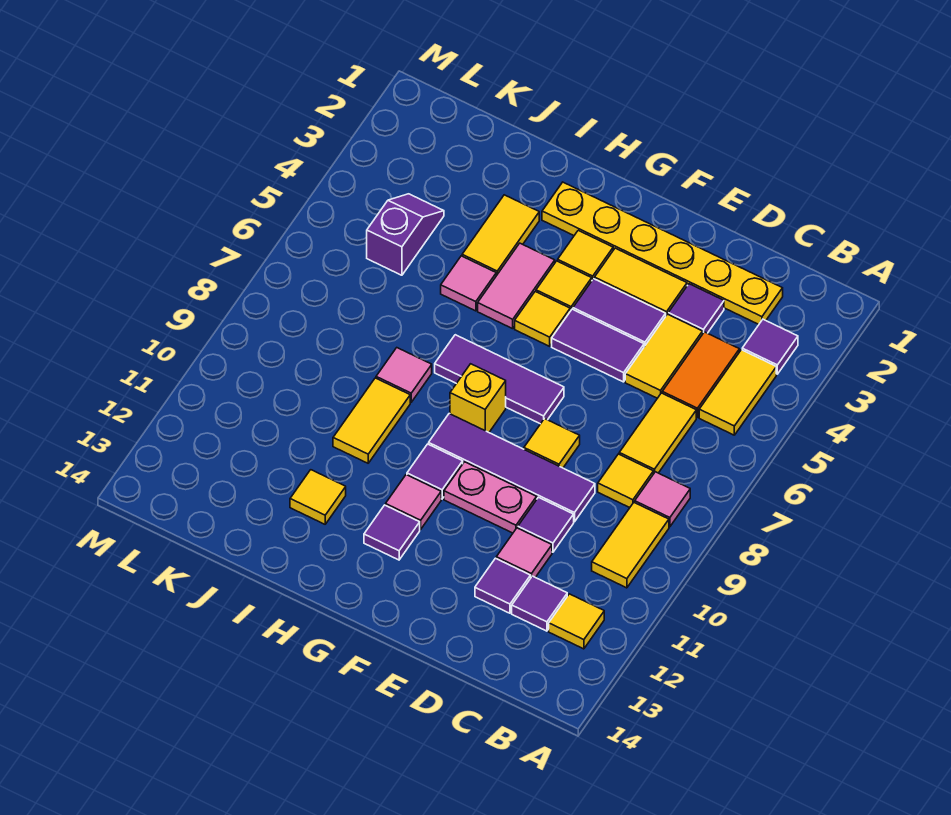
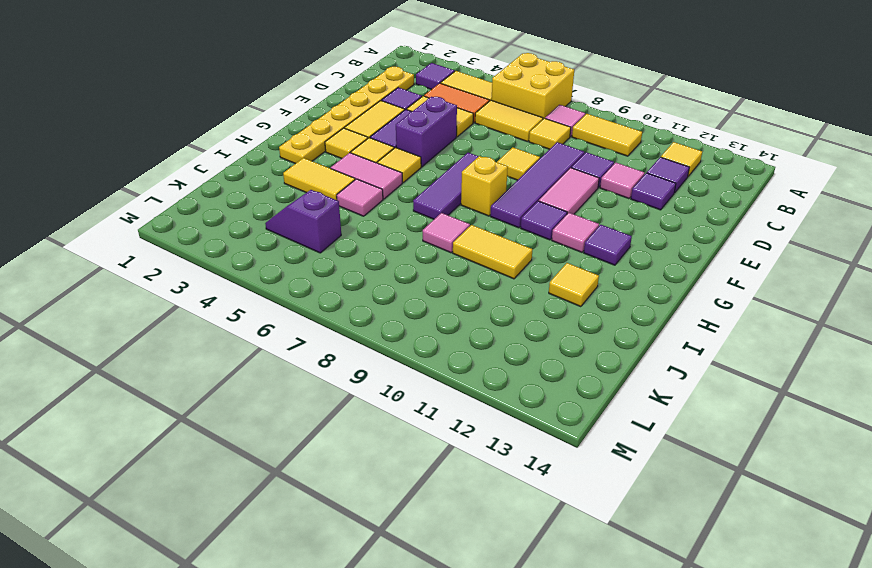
none -> yellow 2x2 brick [492,53,574,119]
purple 1x2 tile [552,309,644,382] -> purple 1x2 brick [396,97,457,167]
pink 1x2 plate [444,462,537,533] -> pink 1x2 tile [539,168,599,214]

